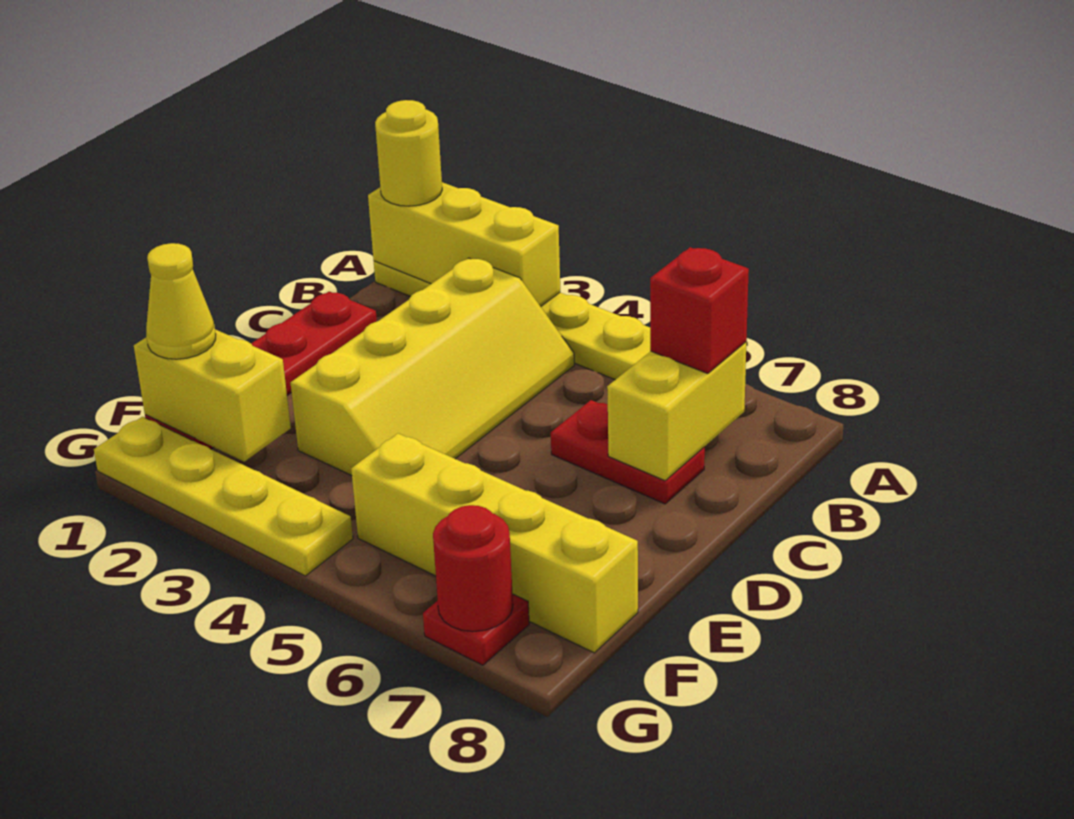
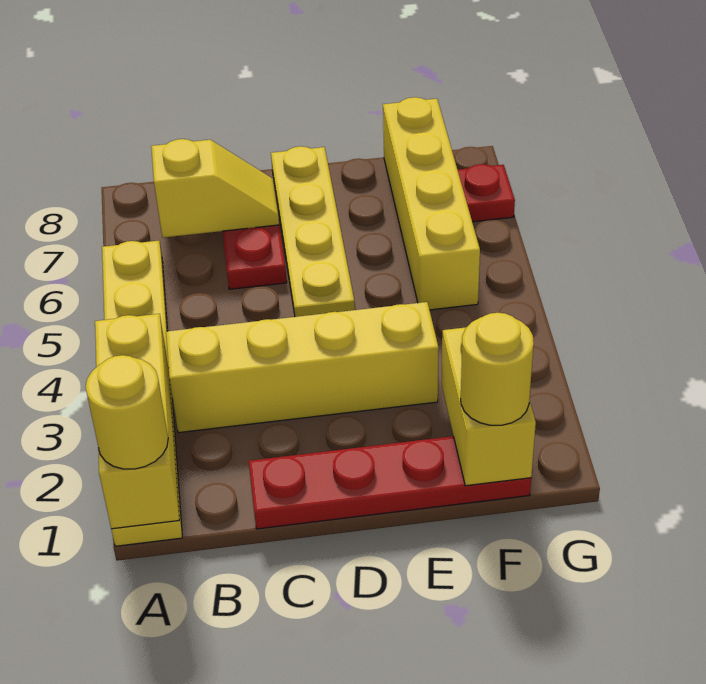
yellow 1x2 brick [607,342,746,481] -> yellow 1x2 slope [151,139,279,238]
red 1x1 brick [650,247,749,374] -> none
yellow 1x1 cone [146,243,216,359] -> yellow 1x1 round brick [461,313,534,425]
yellow 1x4 plate [94,417,353,576] -> yellow 1x4 plate moved to [271,146,355,317]
red 1x1 round brick [433,505,513,631] -> none

